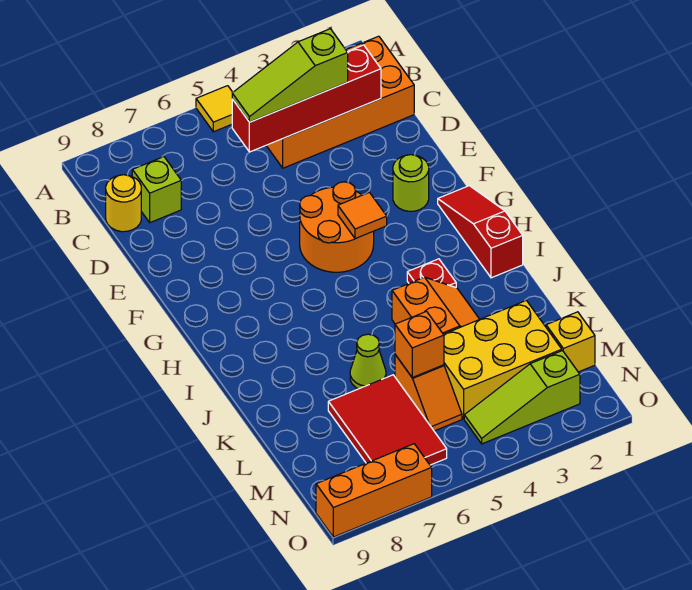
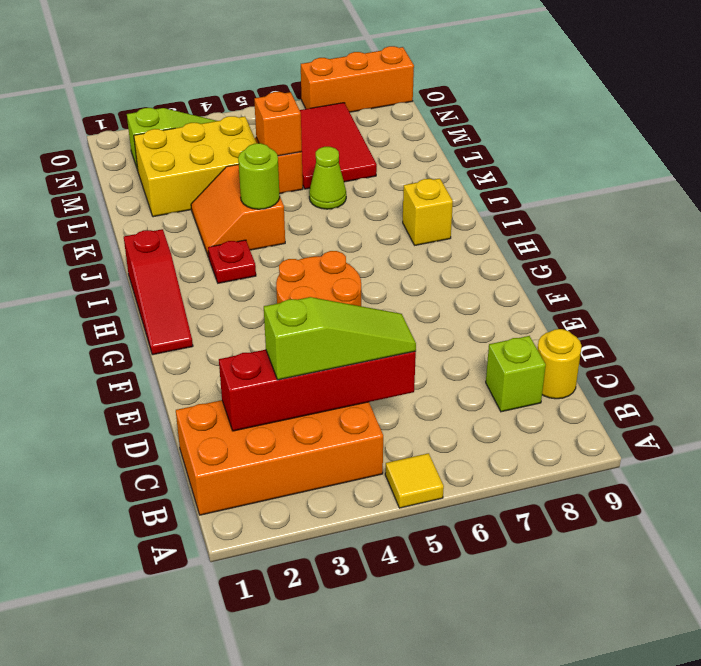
lime 1x1 round brick [393,155,429,211] -> lime 1x1 round brick moved to [238,143,280,209]
orange 1x1 tile [338,192,387,239] -> none
yellow 1x1 brick [546,312,595,372] -> yellow 1x1 brick moved to [403,178,453,245]

